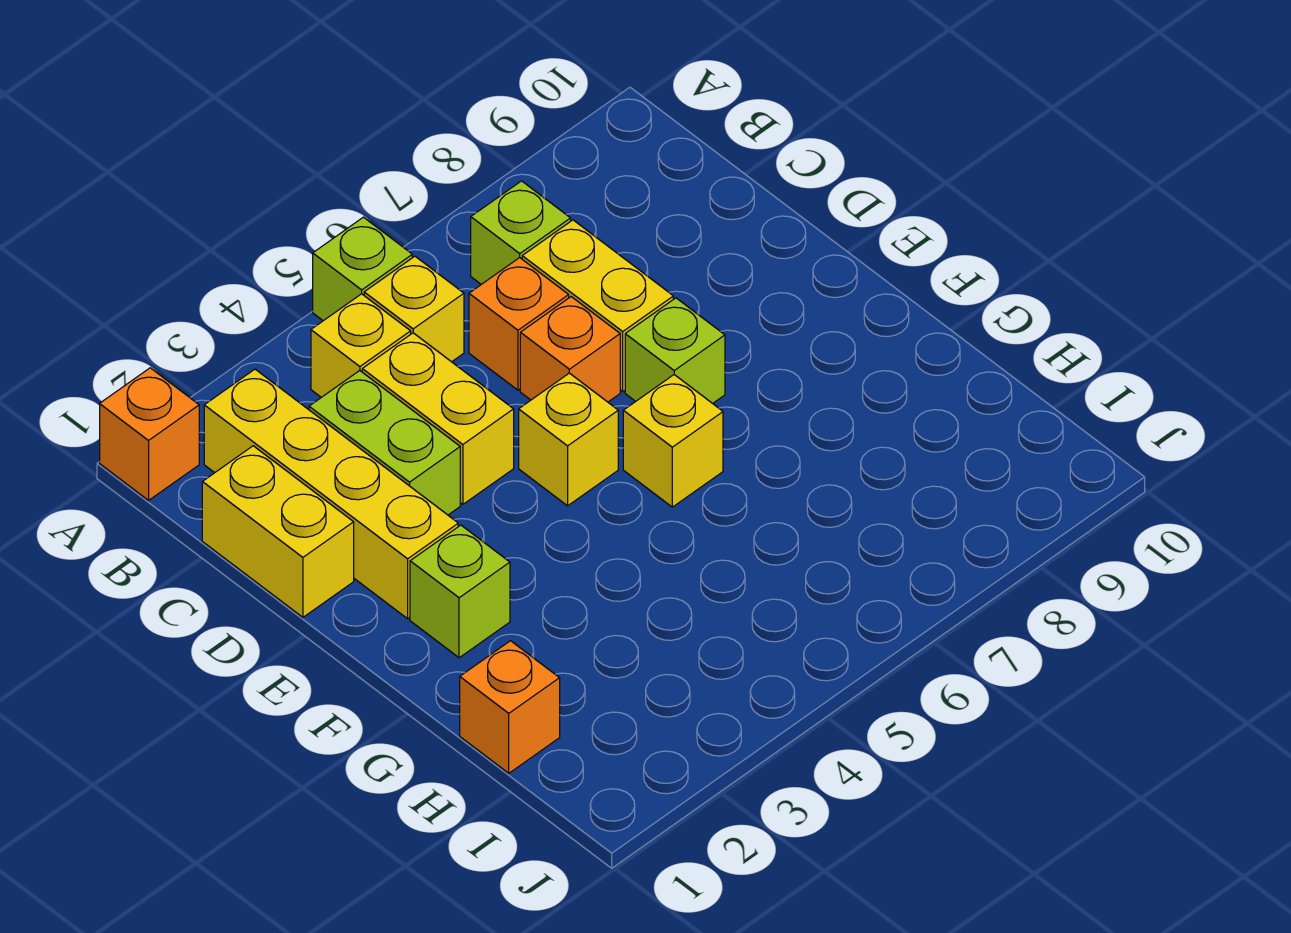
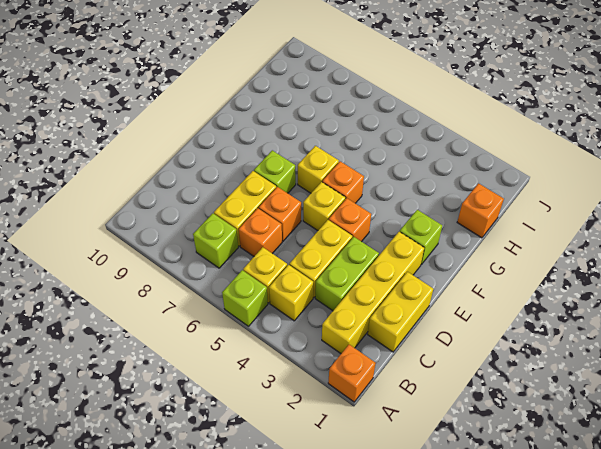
none -> orange 1x1 brick [329,198,371,242]
none -> orange 1x1 brick [322,161,364,203]

